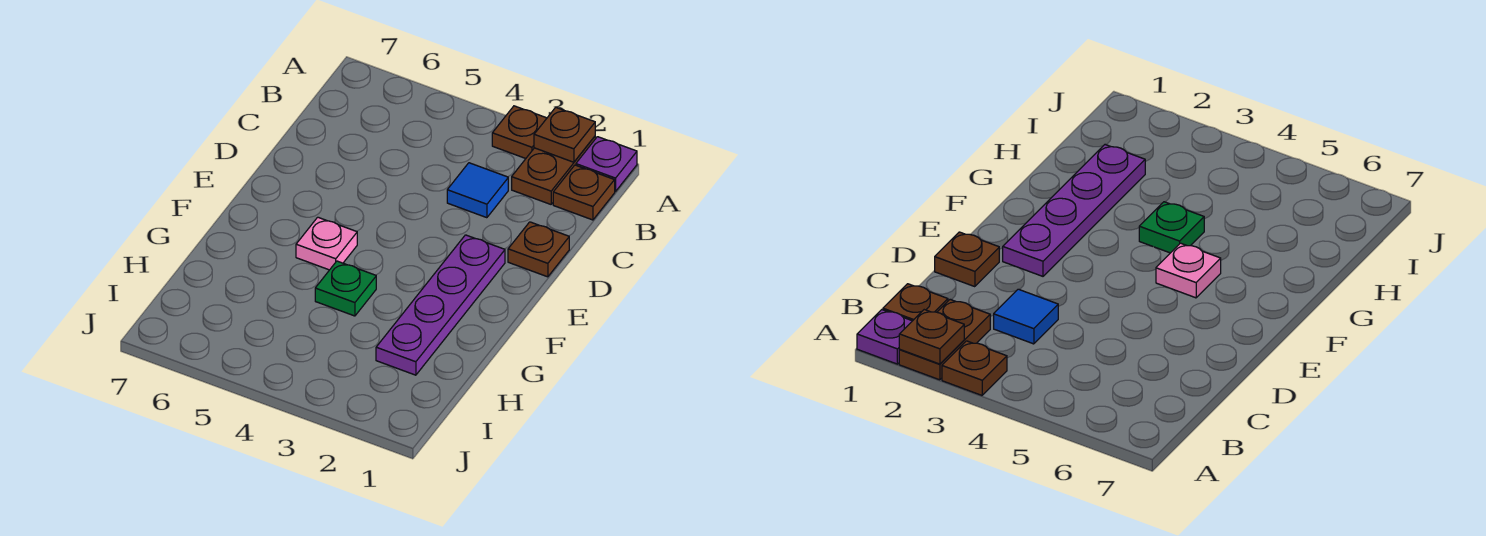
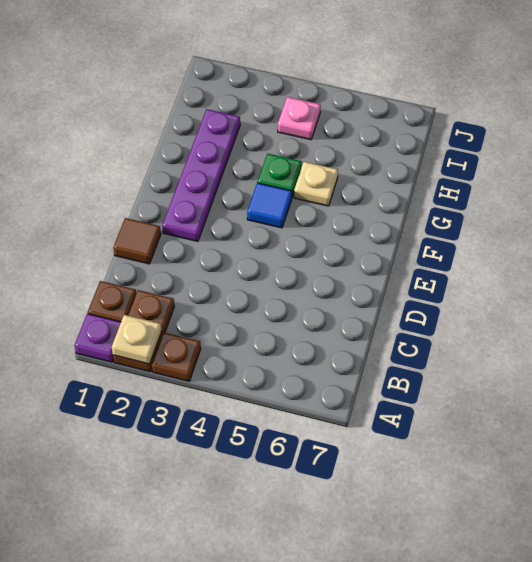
brown 1x1 plate [534,107,595,162] -> tan 1x1 plate [111,315,162,364]
blue 1x1 tile [447,163,508,218] -> blue 1x1 tile moved to [247,183,292,228]
brown 1x1 plate [508,222,569,277] -> brown 1x1 tile [113,218,161,264]
pink 1x1 plate [296,217,357,270] -> pink 1x1 plate moved to [278,97,321,140]
none -> tan 1x1 plate [294,162,338,206]

